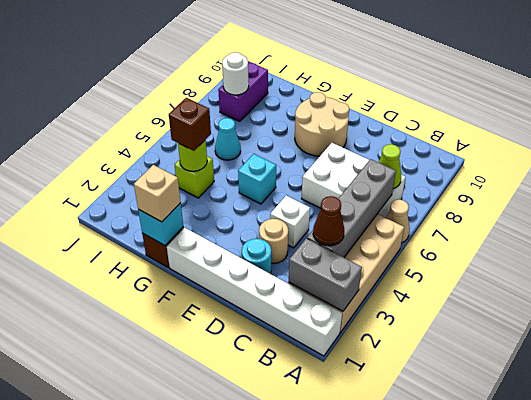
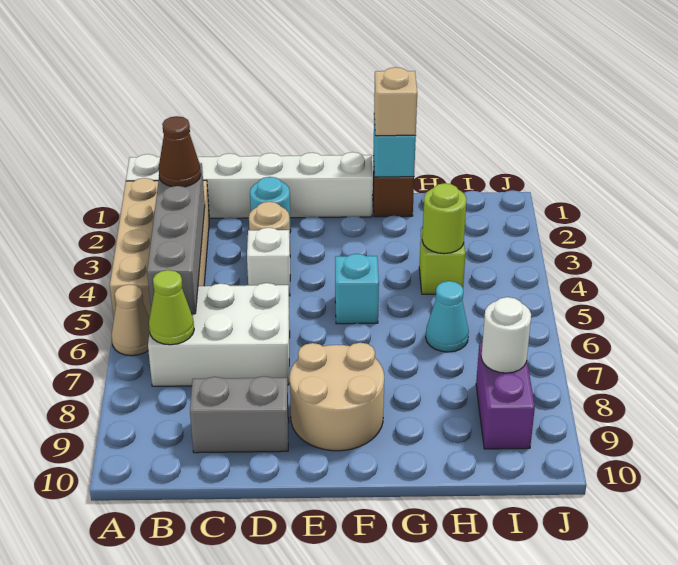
grey 1x2 brick [289,238,362,311] -> grey 1x2 brick moved to [190,376,289,453]
brown 1x1 brick [169,98,211,151] -> none

